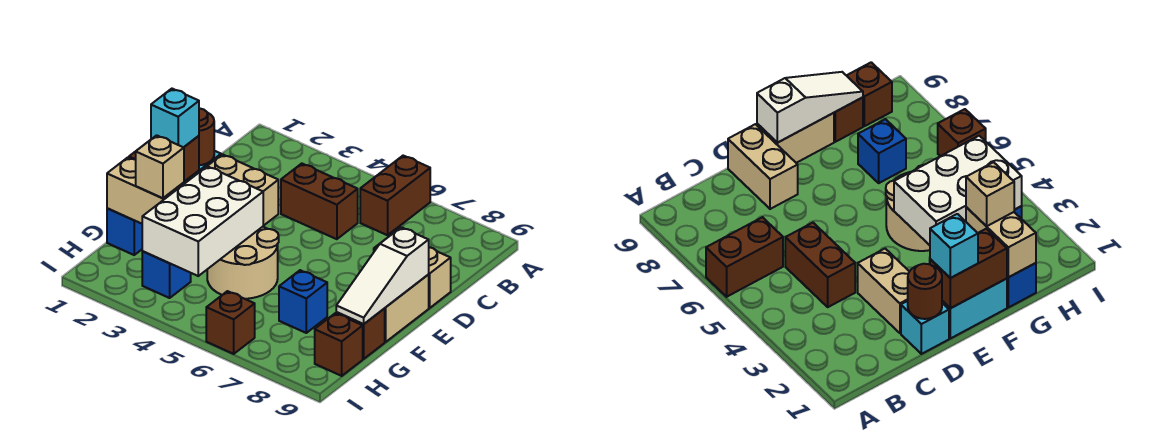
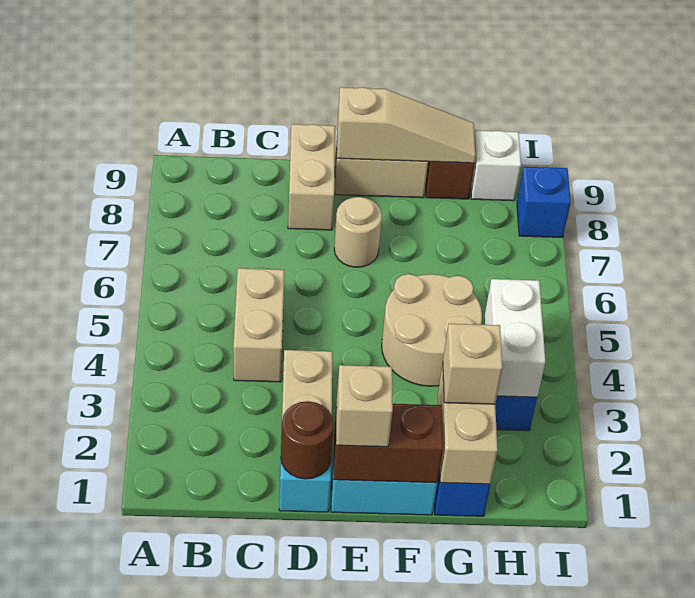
brown 1x2 brick [360,156,430,235] -> none
brown 1x2 brick [281,164,358,239] -> tan 1x2 brick [233,268,284,382]
cyan 1x1 brick [151,89,199,147] -> tan 1x1 brick [336,365,393,447]
none -> tan 1x1 round brick [334,197,382,267]
white 1x3 slope [336,227,429,324] -> tan 1x3 slope [337,87,476,163]
white 2x3 brick [142,166,263,276] -> white 1x2 brick [485,279,545,397]
blue 1x1 brick [279,270,327,333] -> blue 1x1 brick moved to [517,167,571,237]
brown 1x1 brick [315,313,363,376] -> white 1x1 brick [471,130,521,201]
brown 1x1 brick [206,291,255,354] -> none

